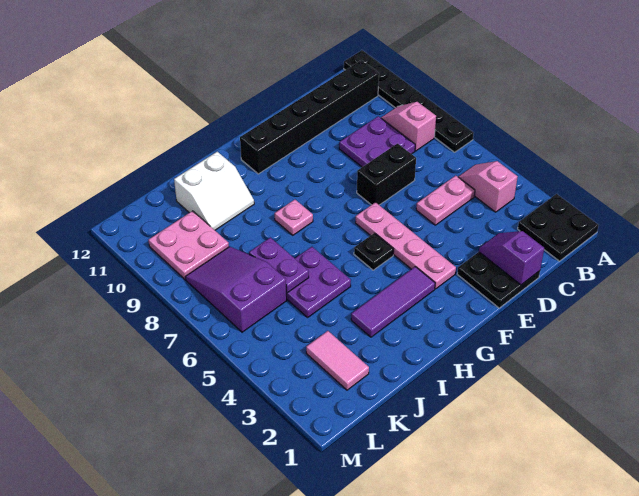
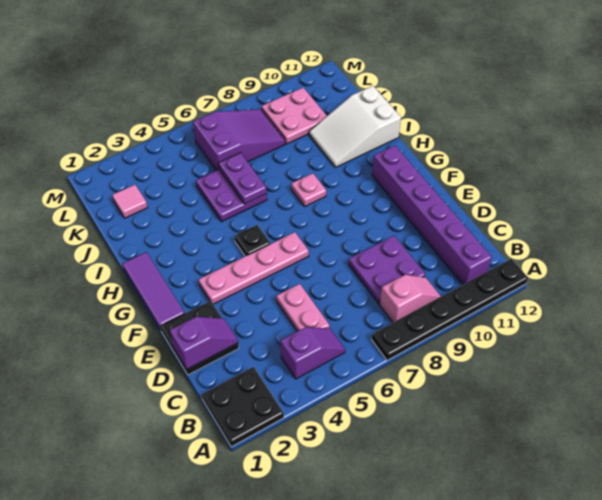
pink 1x2 slope [458,161,518,212] -> purple 1x2 slope [281,327,345,379]
black 1x6 brick [240,60,379,174] -> purple 1x6 brick [372,145,492,285]
black 1x2 brick [357,144,416,205] -> none
purple 1x3 tile [351,267,435,337] -> purple 1x3 tile moved to [122,252,185,330]
white 2x2 slope [174,152,254,230] -> white 2x3 slope [309,86,401,168]
purple 1x2 plate [249,237,309,293] -> purple 1x2 plate turned to [219,153,267,204]
pink 1x2 tile [306,331,369,390] -> pink 1x1 tile [112,185,148,218]

